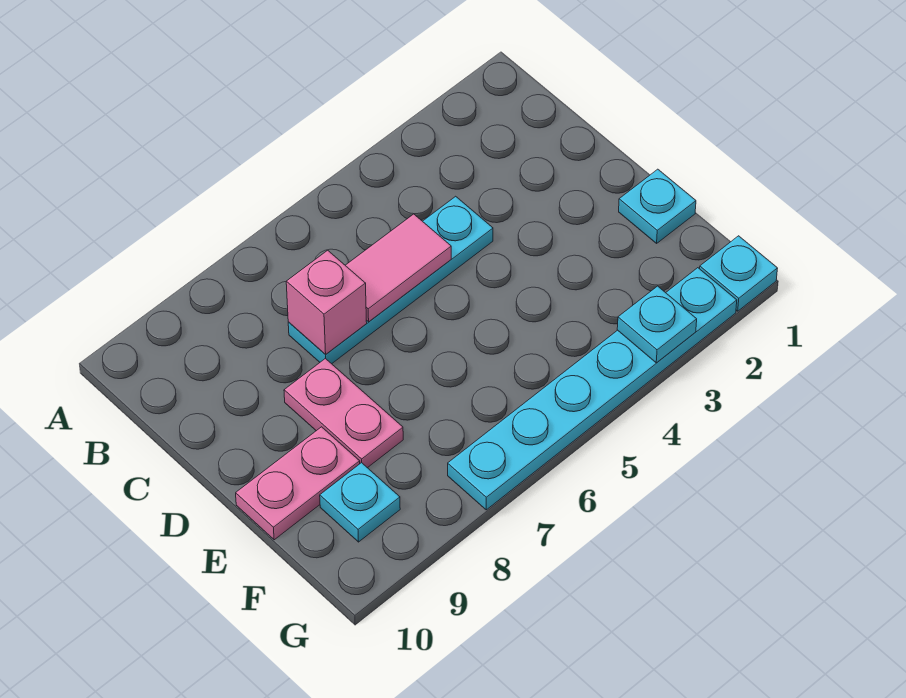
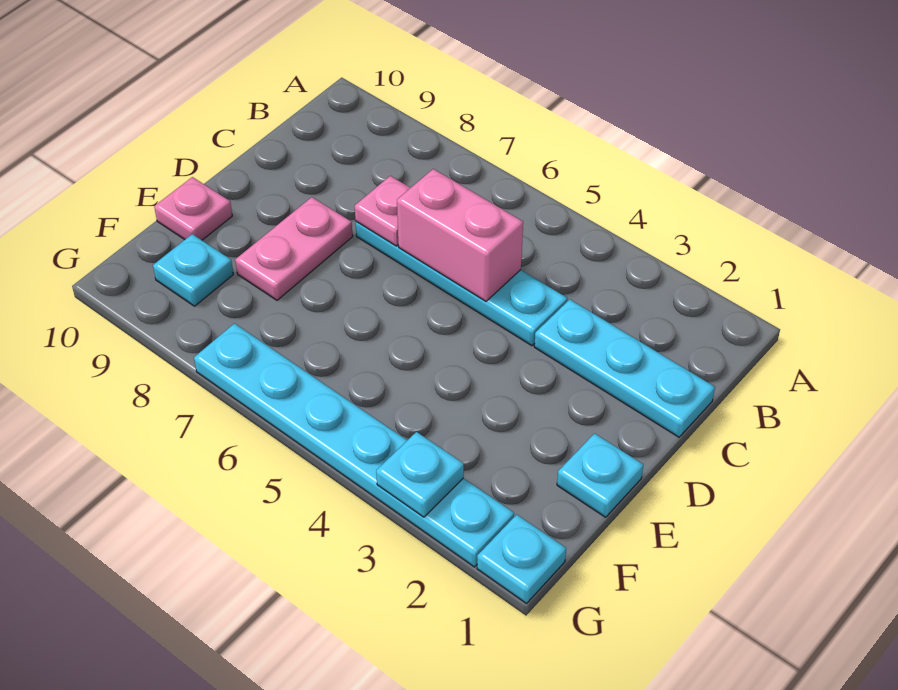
none -> cyan 1x3 plate [534,299,715,437]
pink 1x2 tile [345,214,451,322] -> pink 1x2 brick [397,169,523,301]
pink 1x1 brick [286,250,367,355] -> pink 1x1 plate [355,176,410,246]
pink 1x2 plate [236,427,360,540] -> pink 1x1 plate [154,177,232,240]

